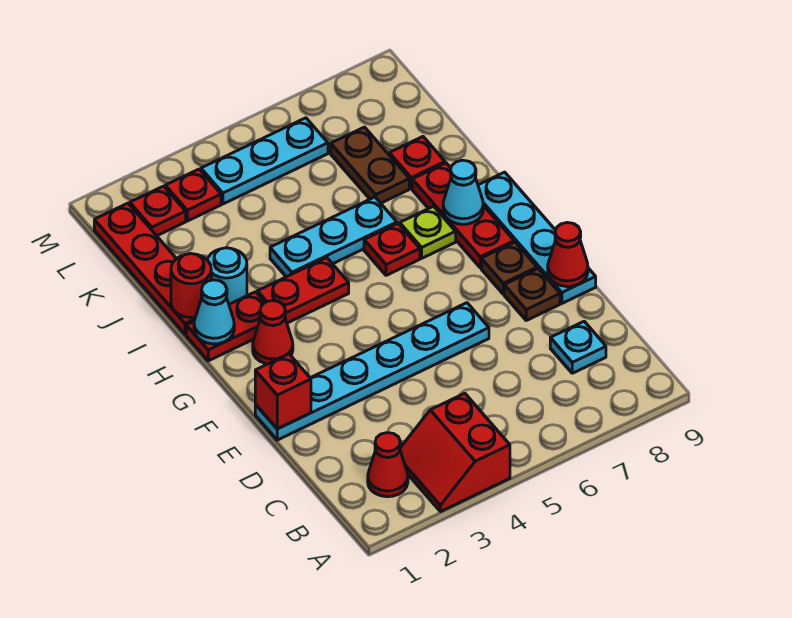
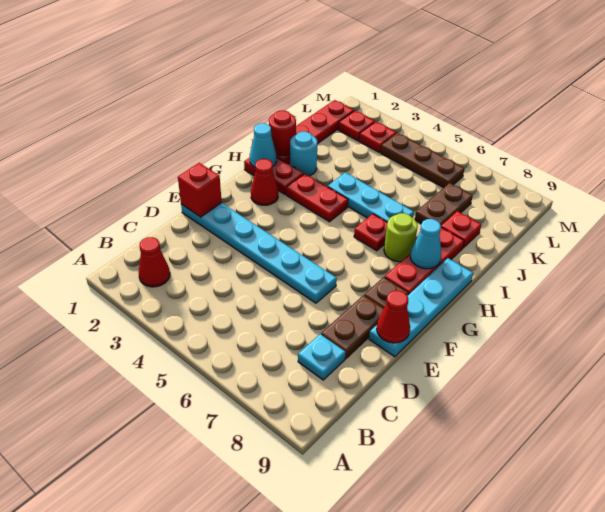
red 2x2 slope [400,393,510,512] -> none
brown 1x1 plate [504,269,560,320] -> brown 1x2 plate [321,295,384,359]
lime 1x1 plate [400,206,456,258] -> lime 1x1 round brick [384,213,418,262]
cyan 1x3 plate [201,118,328,204] -> brown 1x3 plate [381,133,465,188]

